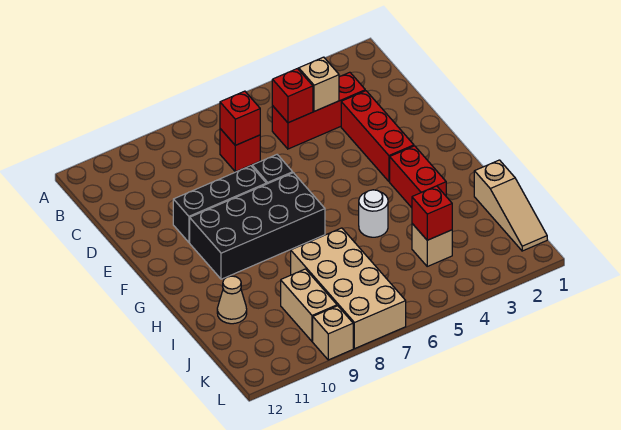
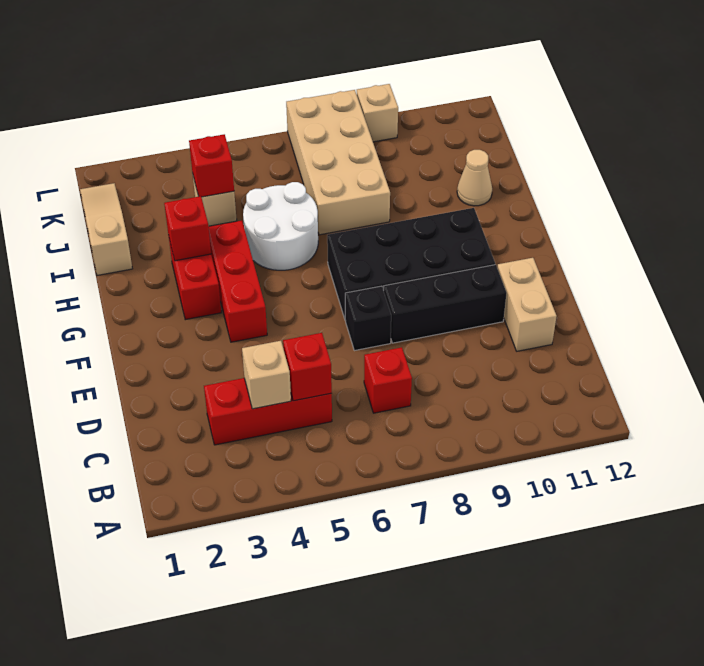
red 1x1 brick [220,91,260,145] -> red 1x1 brick moved to [164,196,211,261]
red 1x3 brick [341,91,414,182] -> red 1x3 brick moved to [208,221,267,342]
white 1x1 round brick [359,190,388,237] -> white 2x2 round brick [243,182,318,270]
tan 1x2 brick [281,269,337,342] -> tan 1x2 brick moved to [497,258,557,351]

